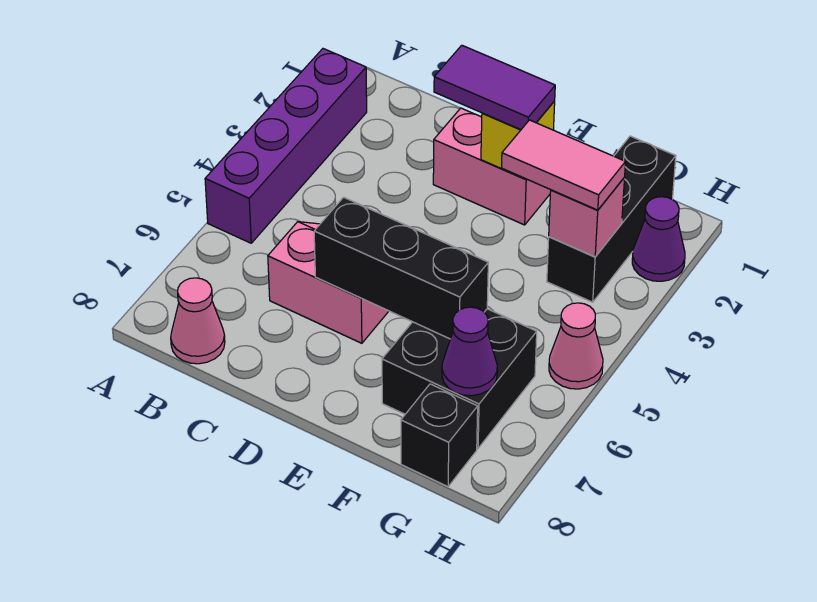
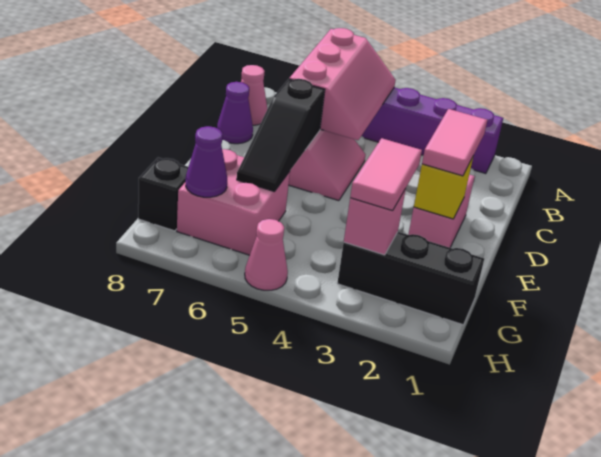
none -> pink 2x3 slope [289,28,395,140]
purple 1x2 tile [434,45,555,130] -> pink 1x2 tile [422,109,487,176]
black 1x3 brick [314,197,488,339] -> black 1x3 slope [237,79,325,192]
black 2x2 brick [382,309,537,448] -> pink 2x2 brick [177,149,290,255]
purple 1x1 cone [632,197,685,281] -> purple 1x1 cone moved to [217,82,253,144]

